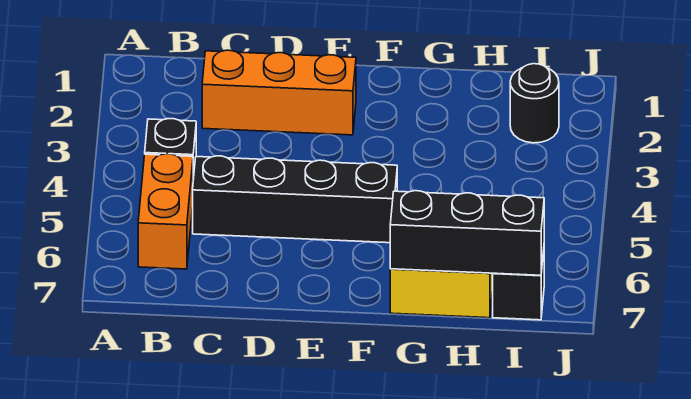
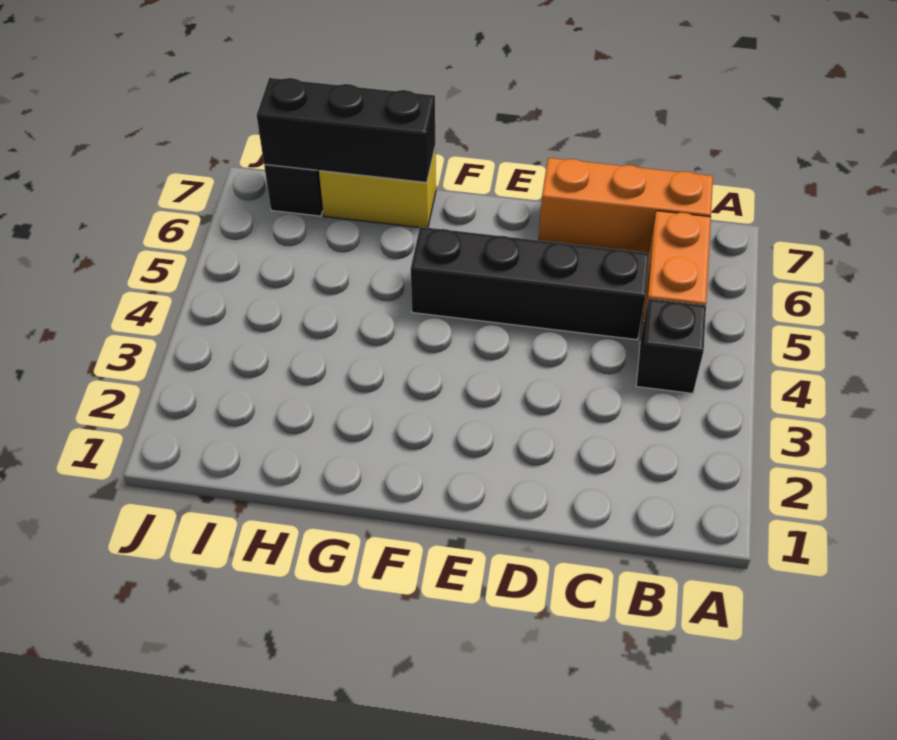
orange 1x3 brick [202,50,356,135] -> orange 1x3 brick moved to [539,158,713,253]
black 1x1 round brick [510,64,559,143] -> none

